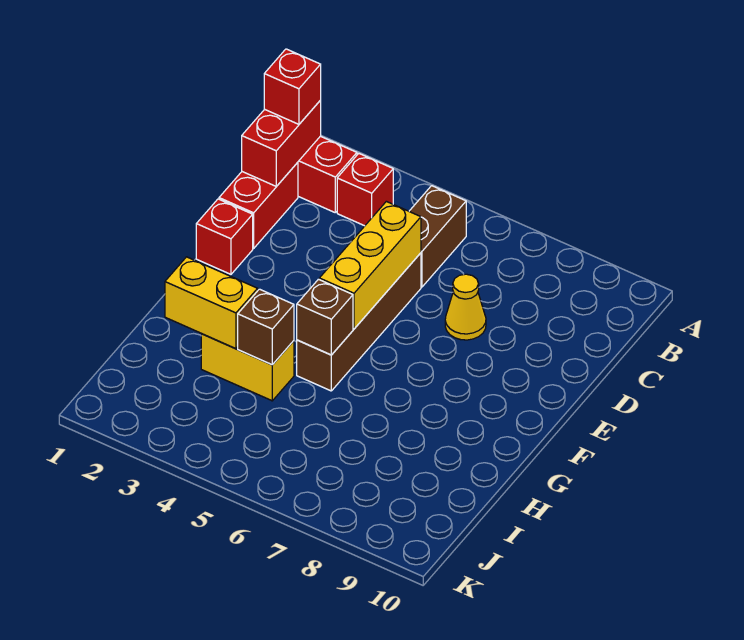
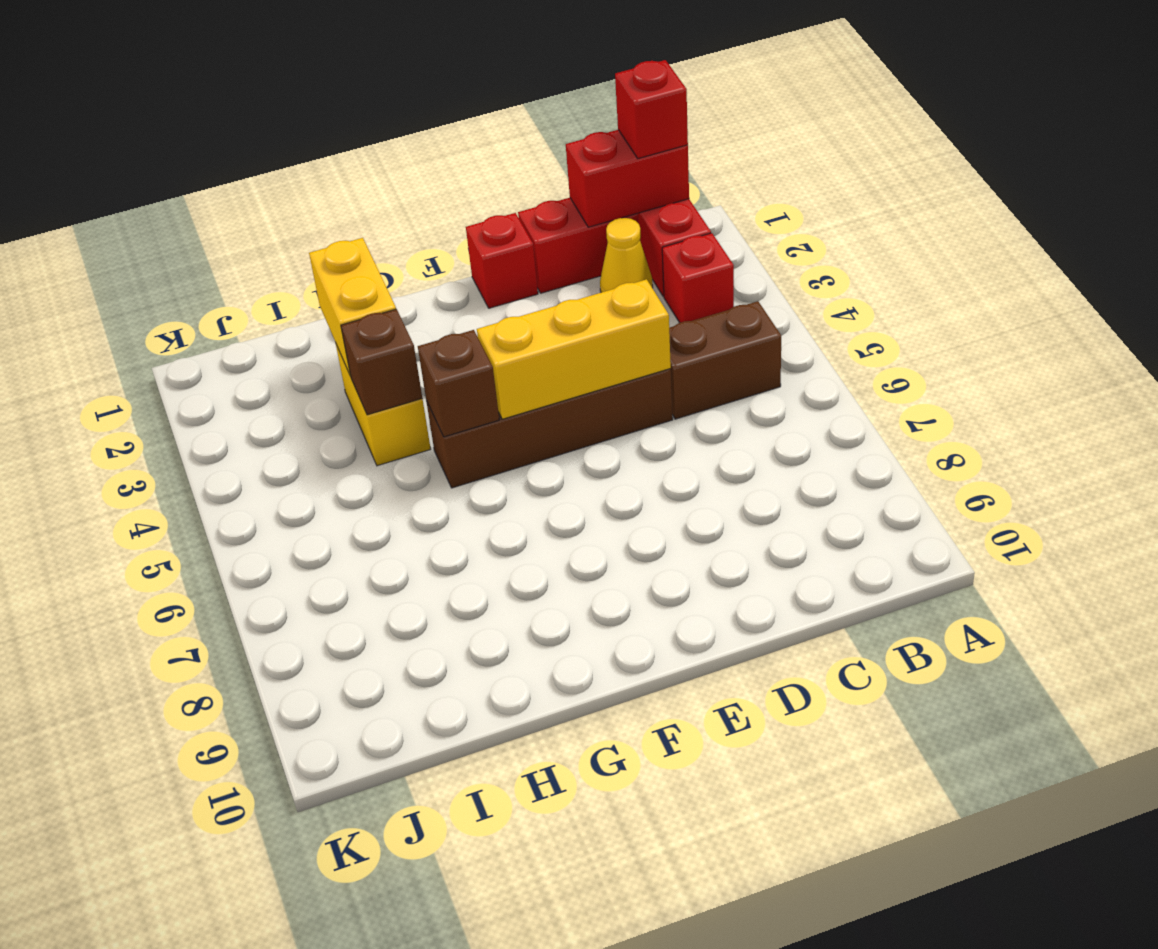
yellow 1x1 cone [445,274,486,340] -> yellow 1x1 cone moved to [600,218,653,293]

